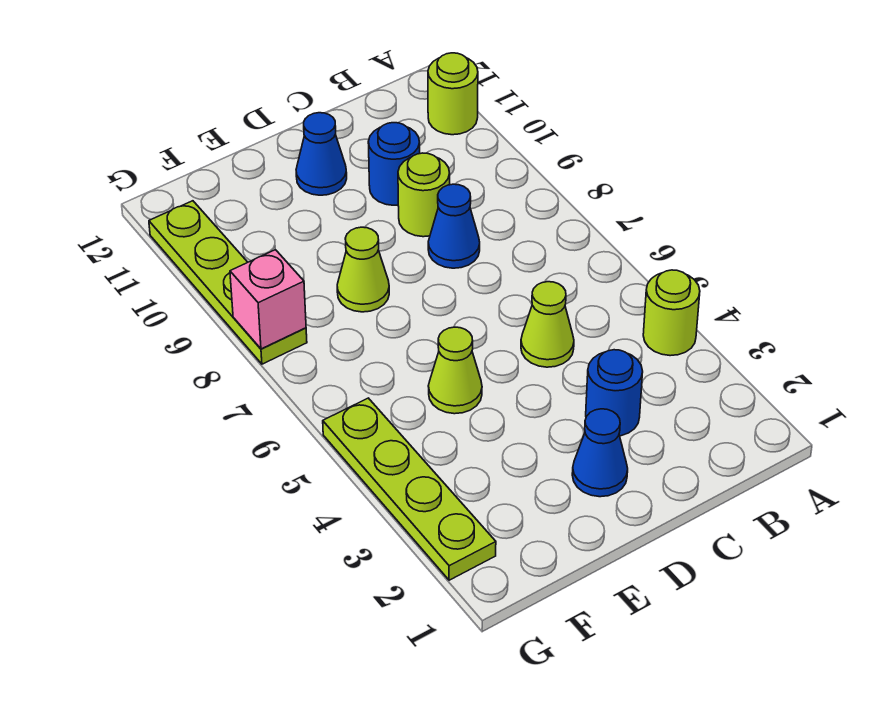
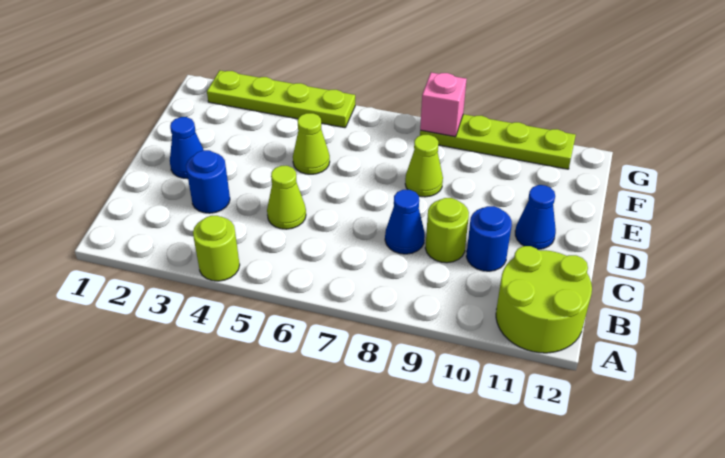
lime 1x1 round brick [428,53,478,135] -> lime 2x2 round brick [496,246,592,353]

